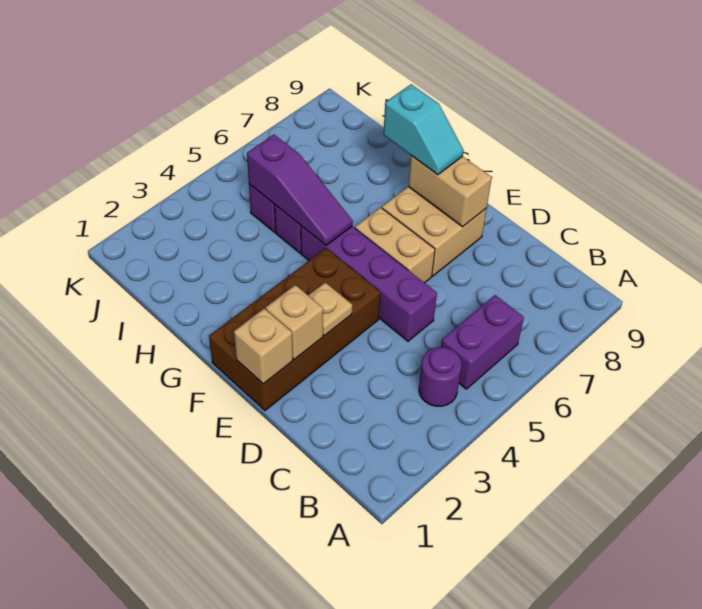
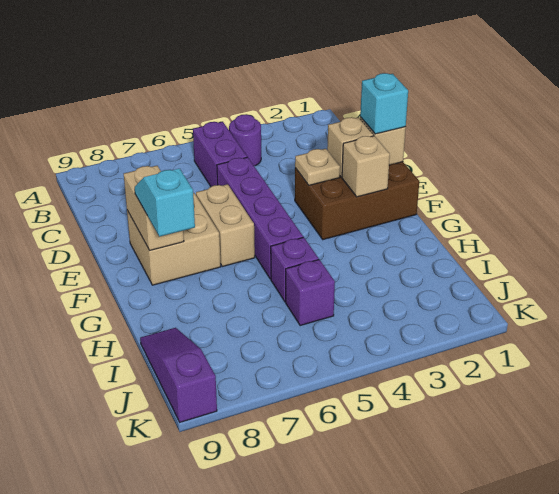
purple 1x2 brick [441,295,524,389] -> purple 1x2 brick turned to [193,122,247,187]
brown 2x4 brick [209,248,380,411] -> brown 2x3 brick [295,162,419,240]
none -> cyan 1x1 brick [360,73,408,134]
none -> tan 1x1 brick [342,136,390,197]
purple 1x3 slope [247,135,353,245] -> purple 1x3 slope moved to [140,328,217,422]

